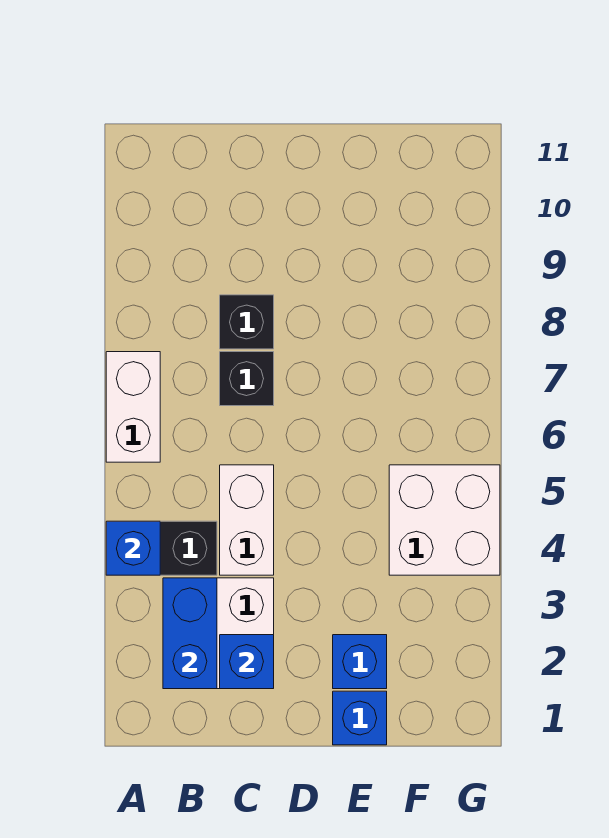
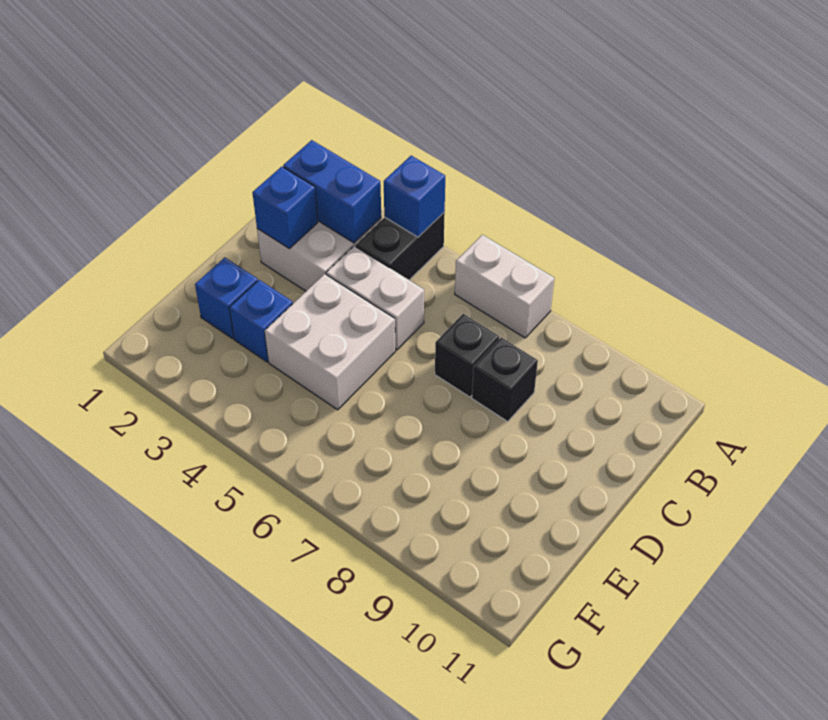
blue 1x1 brick [333,691,387,745] -> blue 1x1 brick moved to [229,280,293,362]
white 2x2 brick [389,465,500,575] -> white 2x2 brick moved to [265,274,396,410]

